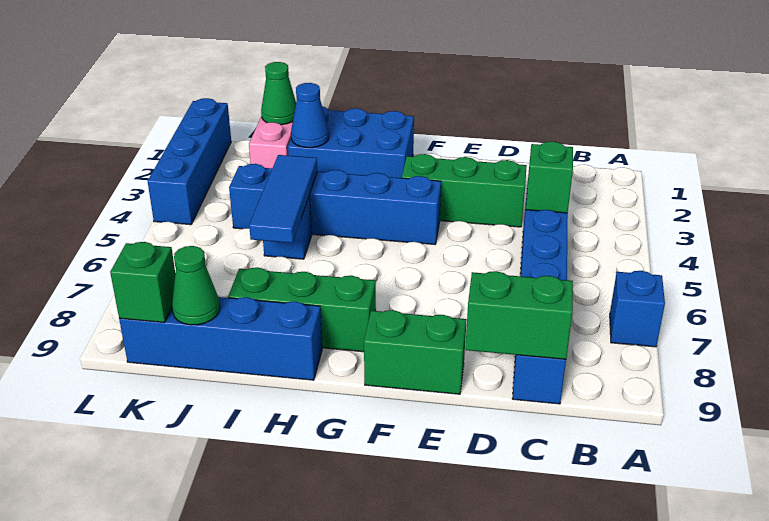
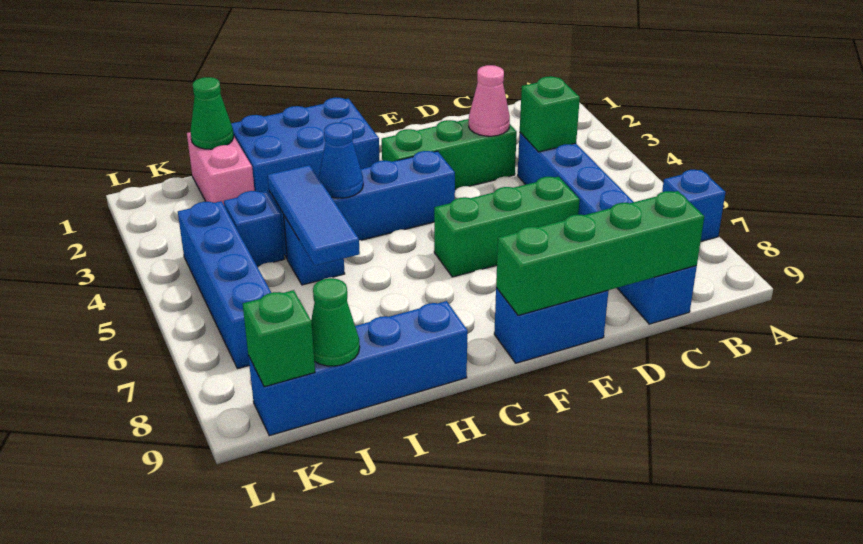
green 1x2 brick [465,271,573,359] -> green 1x4 brick [496,191,704,315]
none -> pink 1x1 cone [469,65,510,136]
green 1x2 brick [364,310,467,394] -> blue 1x2 brick [494,288,608,363]
green 1x3 brick [228,268,376,352] -> green 1x3 brick moved to [434,177,580,277]
blue 1x1 cone [291,83,329,148] -> blue 1x1 cone moved to [319,123,363,198]
blue 1x4 brick [148,98,231,225] -> blue 1x4 brick moved to [178,201,271,369]

